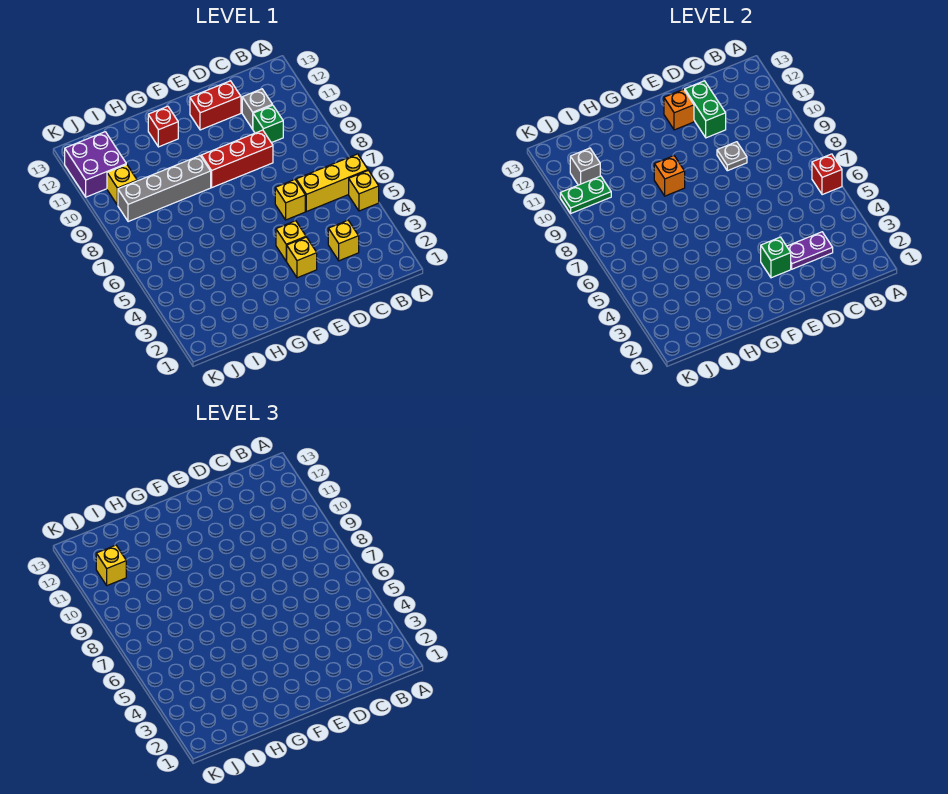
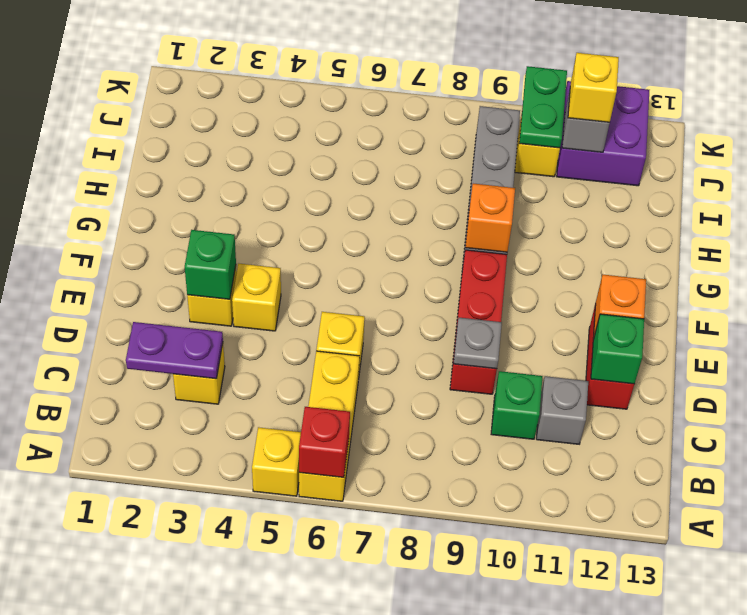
purple 1x2 plate [787,232,833,269] -> purple 1x2 plate turned to [126,322,223,379]
green 1x2 brick [685,81,726,138] -> green 1x1 brick [591,314,644,384]
red 1x1 brick [148,106,178,147] -> none

